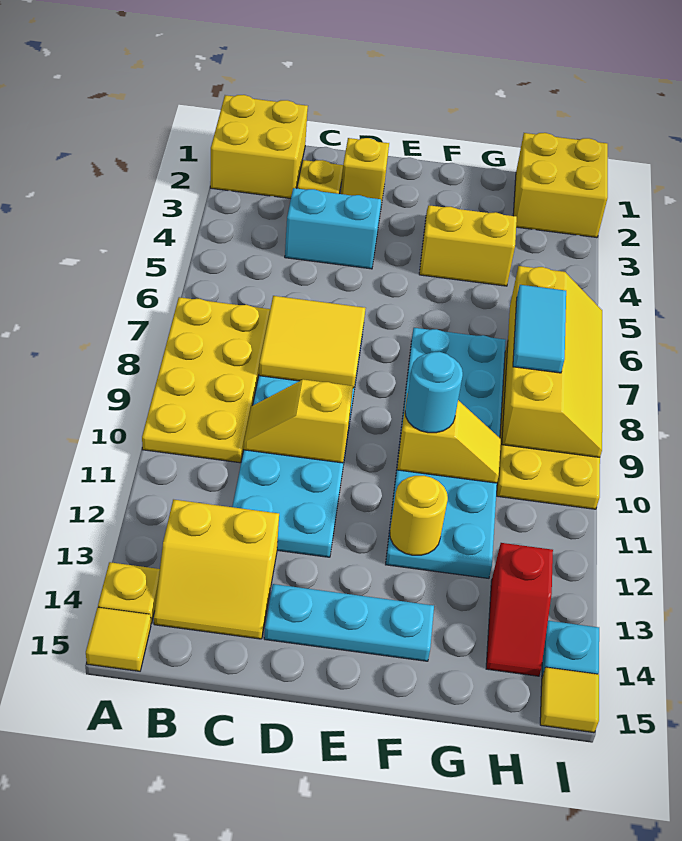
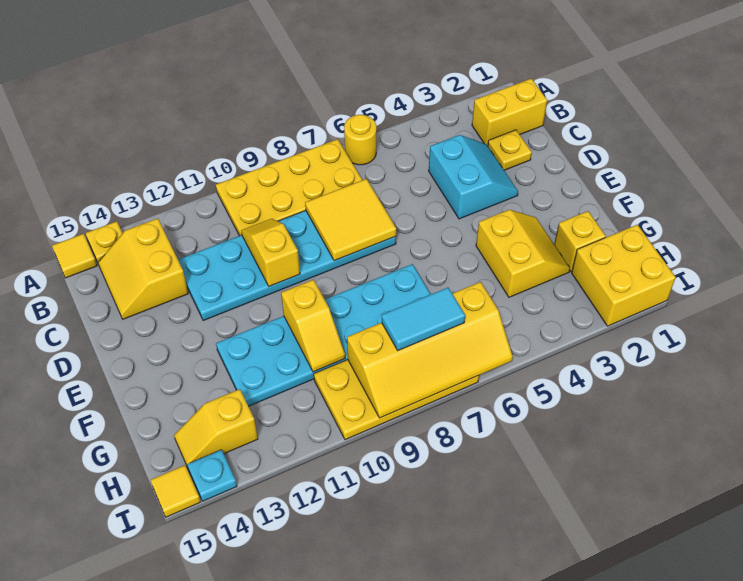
yellow 2x2 brick [210,95,308,199] -> yellow 1x2 brick [472,79,547,146]
yellow 1x1 brick [341,138,389,205] -> yellow 1x1 brick moved to [554,211,606,271]
cyan 1x3 plate [264,584,434,661] -> none
cyan 1x1 round brick [405,352,463,433] -> none
yellow 1x1 round brick [390,476,448,555] -> yellow 1x1 round brick moved to [344,115,376,165]
red 1x2 slope [486,543,553,676] -> yellow 1x2 slope [174,389,258,465]

